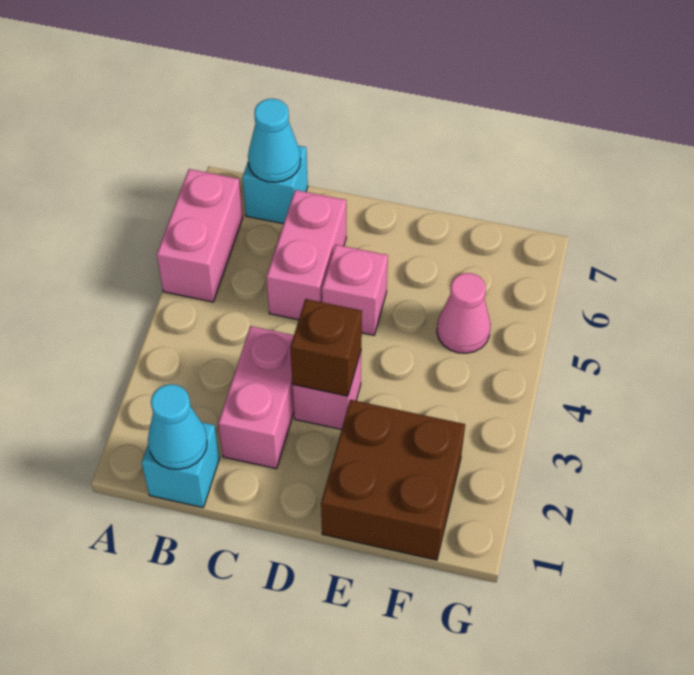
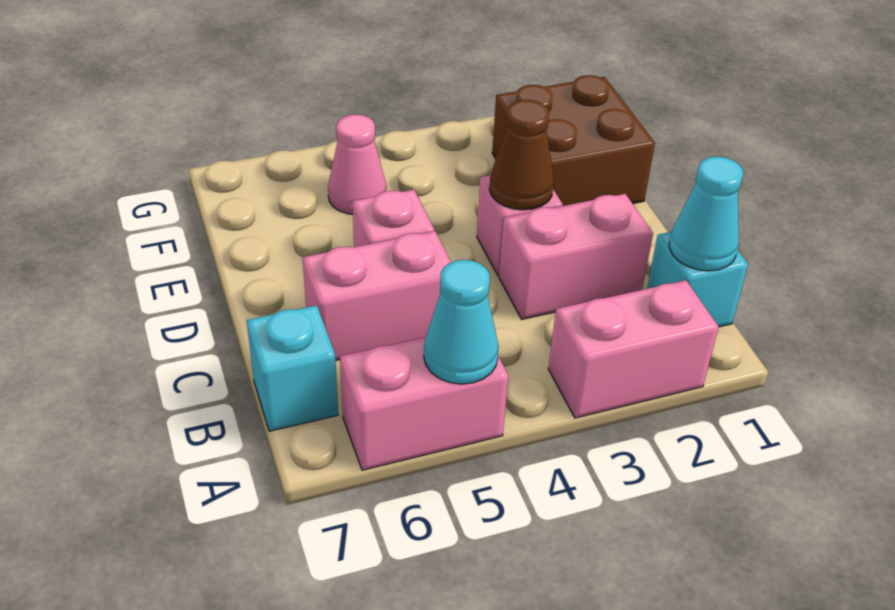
none -> pink 1x2 brick [548,280,719,418]
cyan 1x1 cone [248,99,301,182] -> cyan 1x1 cone moved to [424,260,499,384]
brown 1x1 brick [290,299,362,396] -> brown 1x1 cone [489,100,554,210]

